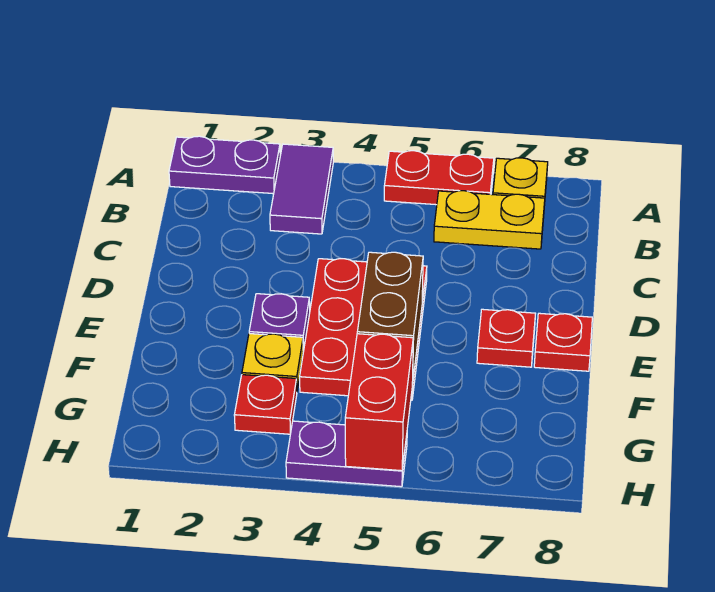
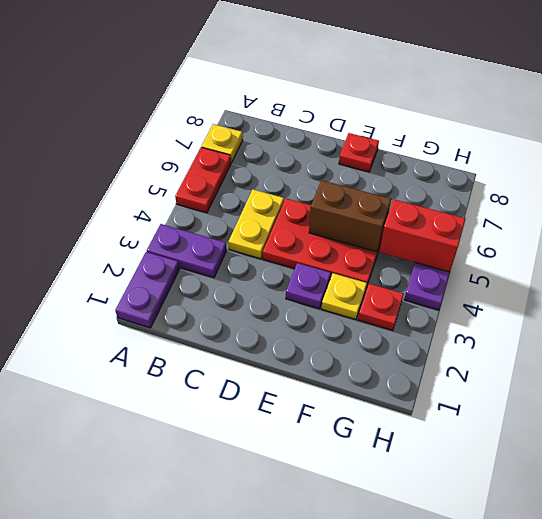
purple 1x2 tile [270,144,333,234] -> purple 1x2 plate [147,224,227,278]
yellow 1x2 plate [434,191,545,249] -> yellow 1x2 plate moved to [228,190,284,259]
red 1x1 plate [477,309,536,367] -> none

